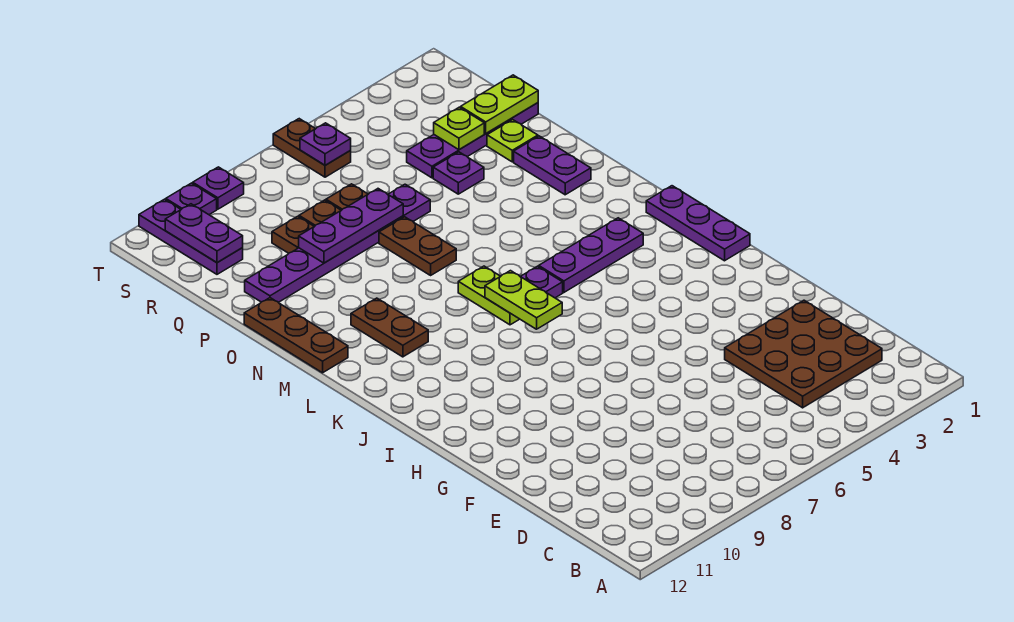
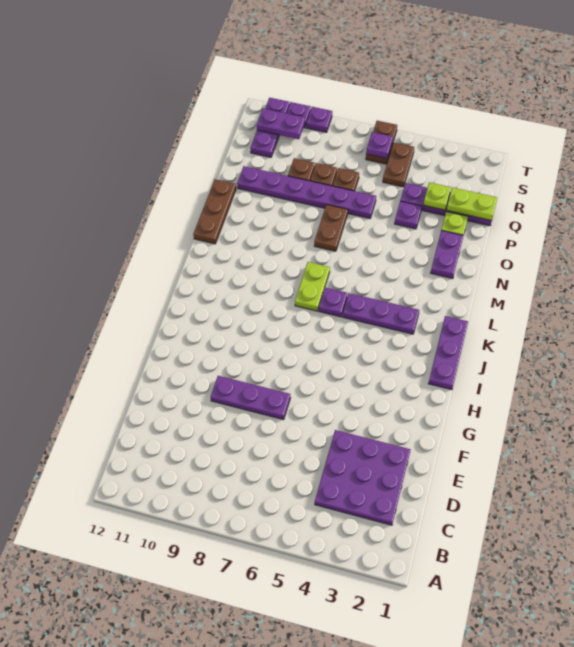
brown 3x3 plate [725,300,882,408] -> purple 3x3 plate [315,430,411,525]
lime 1x2 plate [485,271,562,329] -> none
brown 1x2 plate [351,298,428,357] -> brown 1x2 plate moved to [383,142,414,187]
purple 1x3 plate [299,189,403,263] -> purple 1x3 plate moved to [211,376,290,420]
purple 1x2 plate [165,204,243,263] -> purple 1x2 plate turned to [257,108,305,139]

